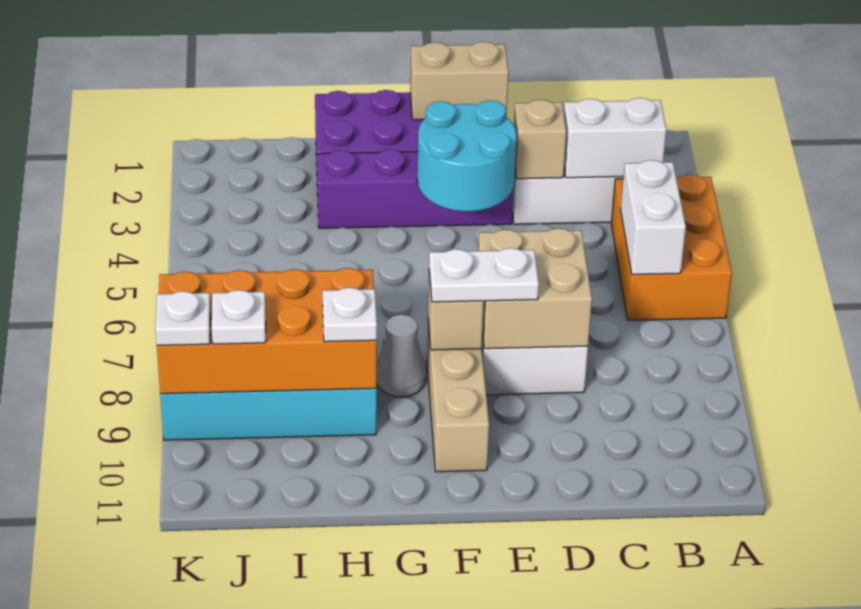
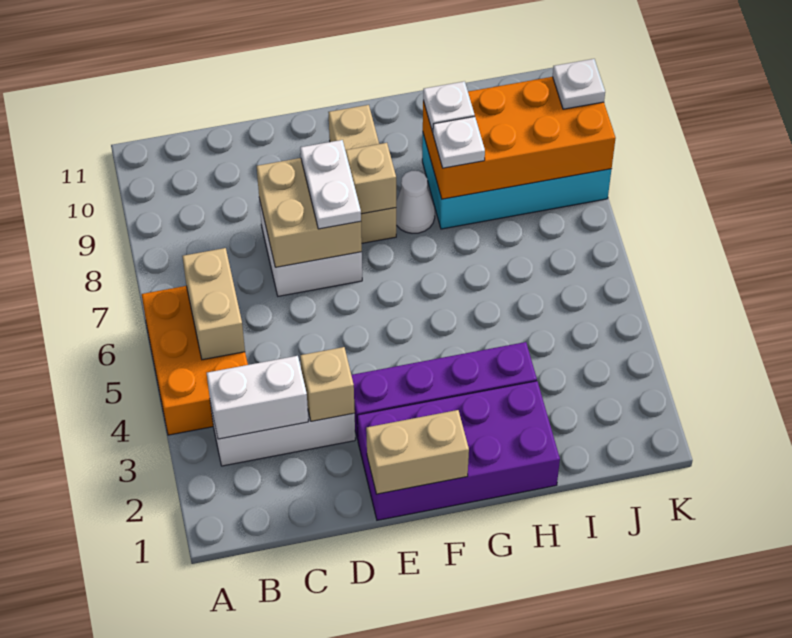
white 1x2 brick [621,160,686,275] -> tan 1x2 brick [182,248,245,360]
cyan 2x2 round brick [417,101,516,212] -> none
white 1x2 plate [429,248,539,302] -> white 1x2 plate turned to [300,140,361,229]
white 1x1 plate [212,290,266,344] -> white 1x1 plate moved to [433,117,485,168]

